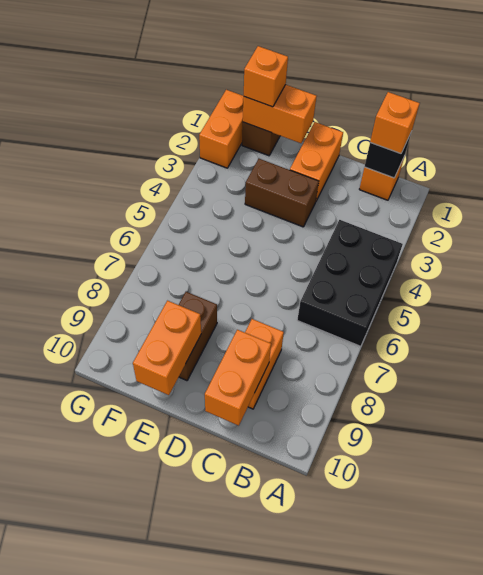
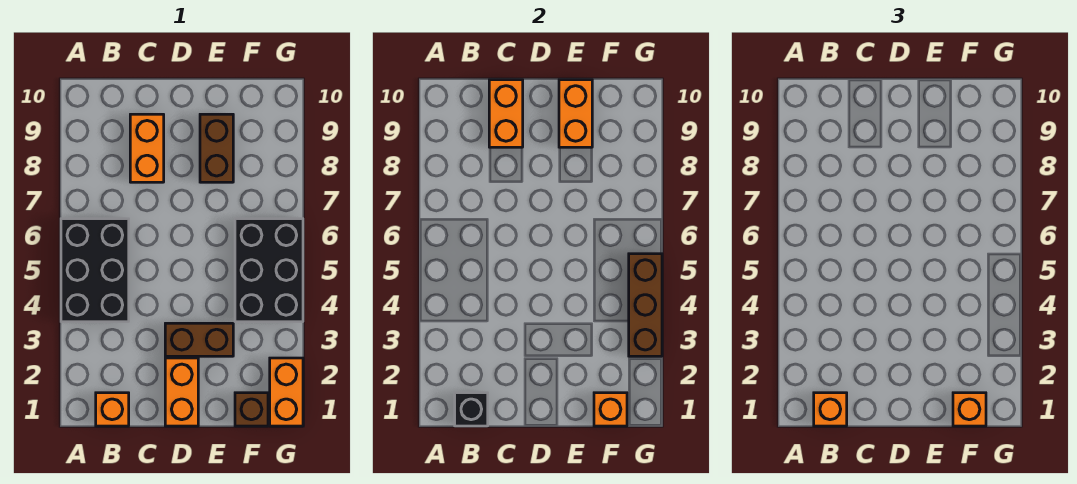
orange 1x2 brick [243,85,316,143] -> orange 1x1 brick [594,393,627,426]
none -> black 2x3 brick [235,219,303,322]
none -> brown 1x3 brick [629,254,662,356]

